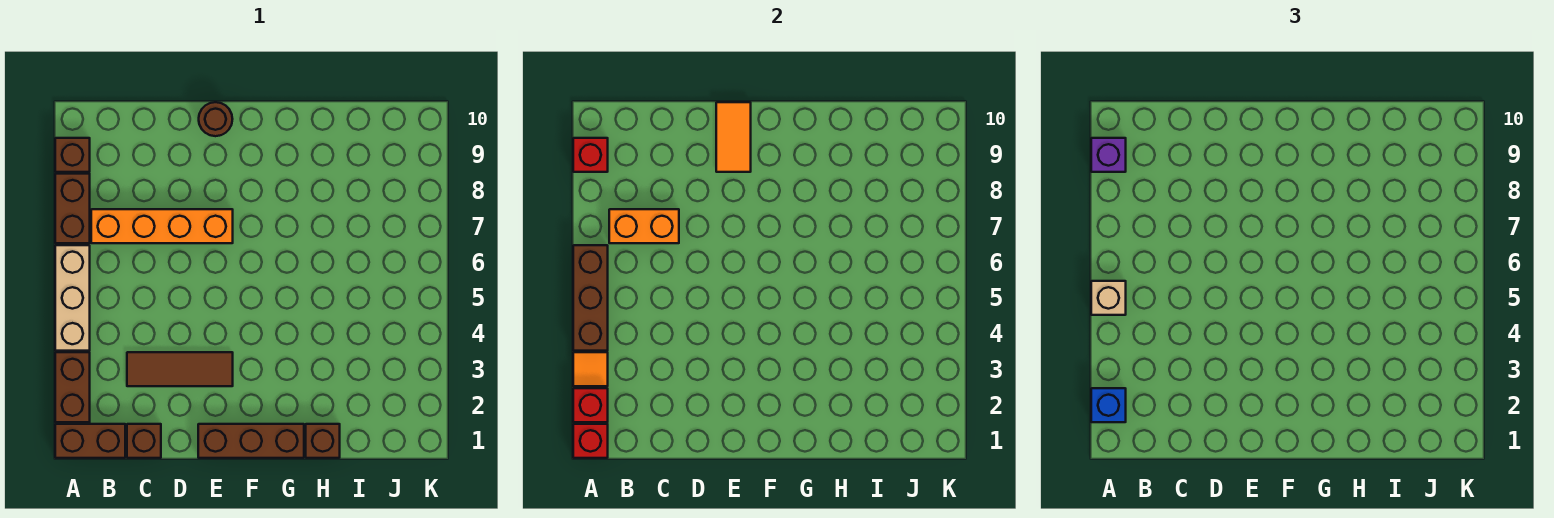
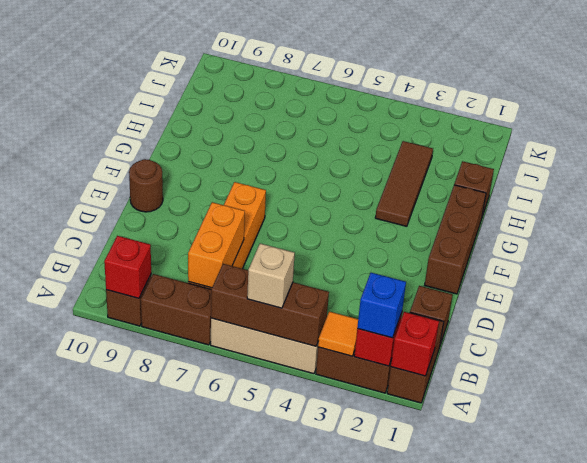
purple 1x1 brick [1091,138,1126,172] -> none
brown 1x3 tile [127,352,233,386] -> brown 1x3 tile moved to [375,141,433,226]
orange 1x2 tile [716,102,751,172] -> none

